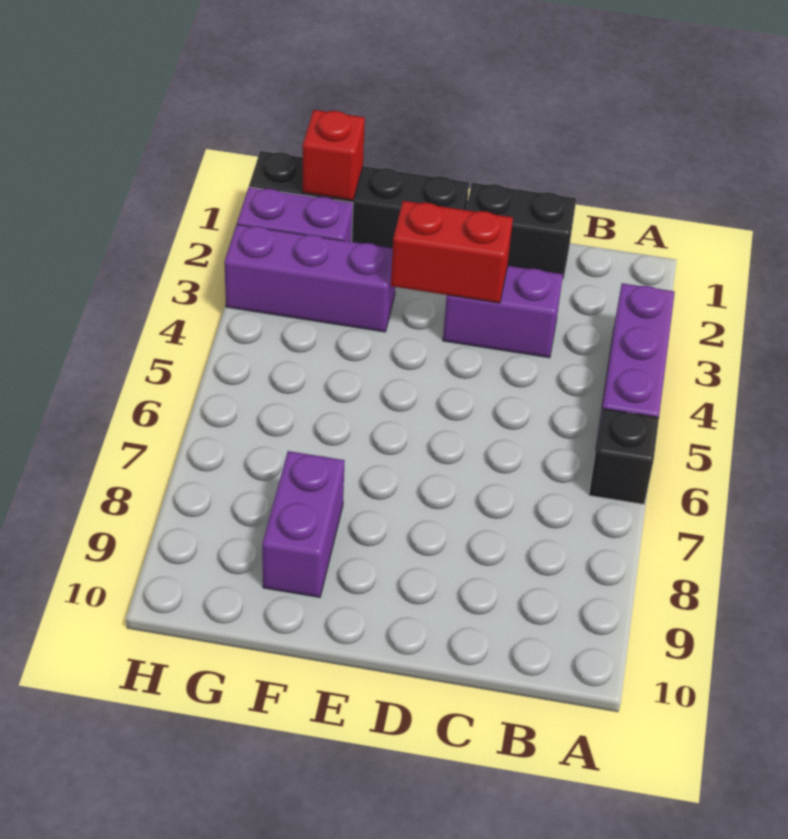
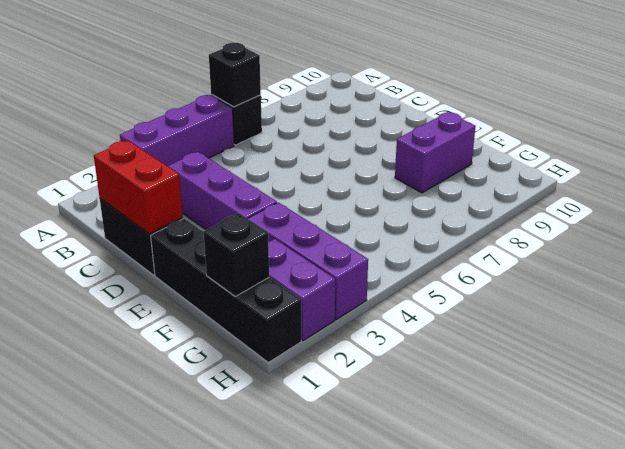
none -> black 1x1 brick [209,43,261,107]
purple 1x2 brick [443,266,563,358] -> purple 1x3 brick [168,152,277,230]
red 1x2 brick [391,201,513,303] -> red 1x2 brick moved to [94,140,183,234]
red 1x1 brick [302,110,365,200] -> black 1x1 brick [204,213,269,296]

